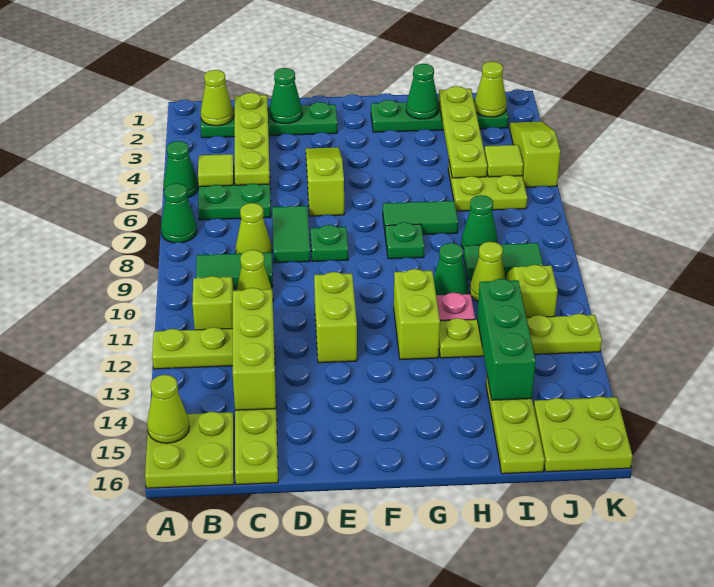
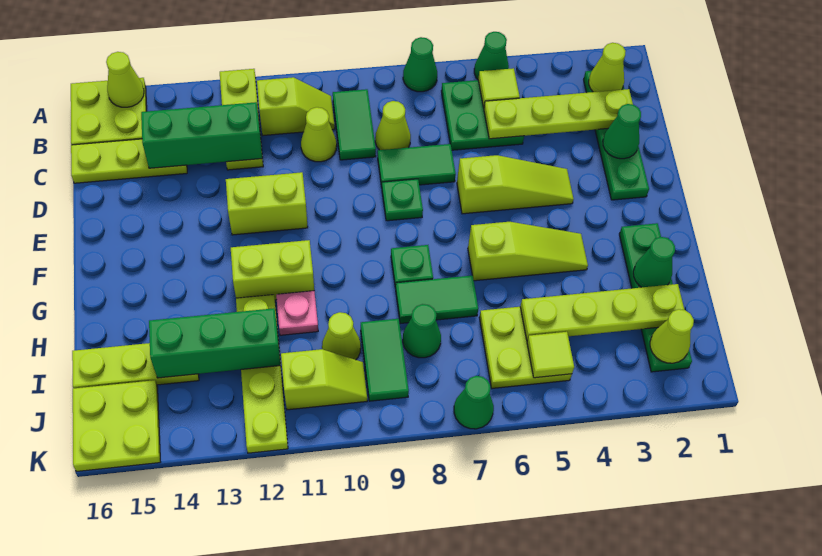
lime 1x3 brick [233,288,276,410] -> green 1x3 brick [141,102,262,168]
green 1x2 tile [383,201,458,235] -> green 1x2 tile turned to [396,275,478,324]
green 1x1 cone [434,243,468,295] -> green 1x1 cone moved to [454,376,494,429]
lime 1x3 slope [509,122,560,187] -> lime 1x3 slope moved to [468,222,588,281]

